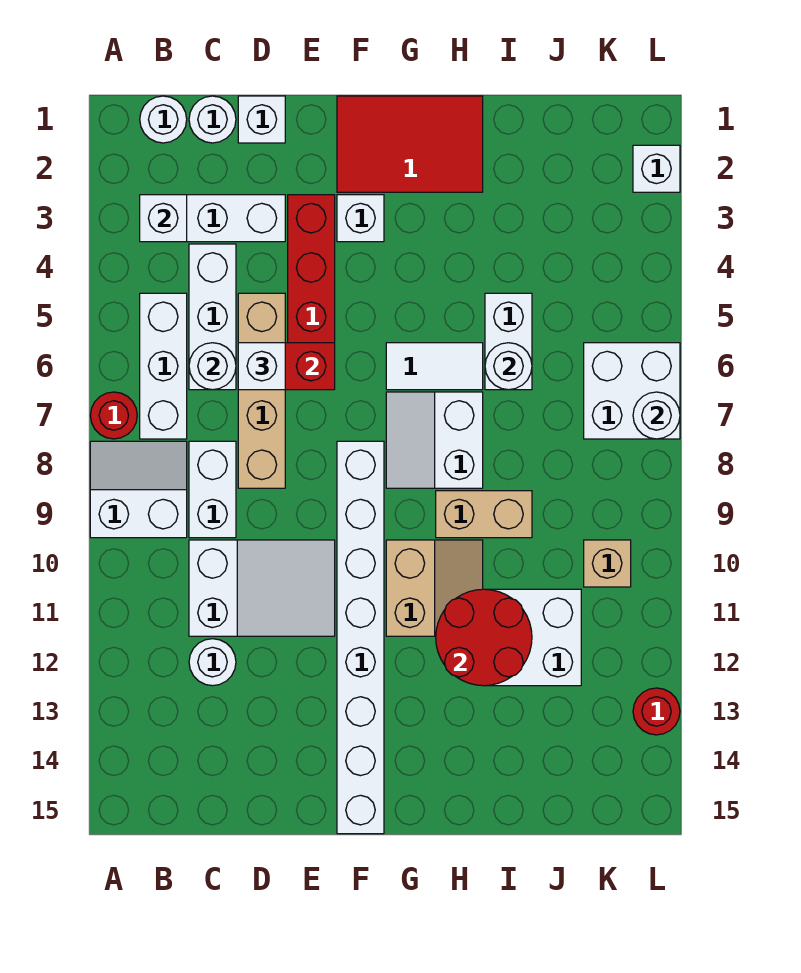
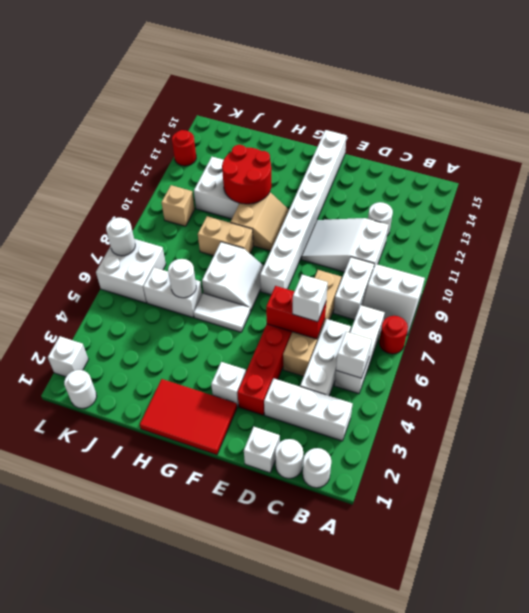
white 1x1 brick [140,195,187,242] -> white 1x1 brick moved to [336,332,372,378]
white 1x1 round brick [189,343,236,390] -> white 1x1 round brick moved to [64,370,97,408]
tan 2x2 slope [386,540,483,636] -> tan 2x2 slope turned to [231,192,289,251]
white 1x2 brick [485,293,532,390] -> white 1x2 brick turned to [143,267,202,317]

